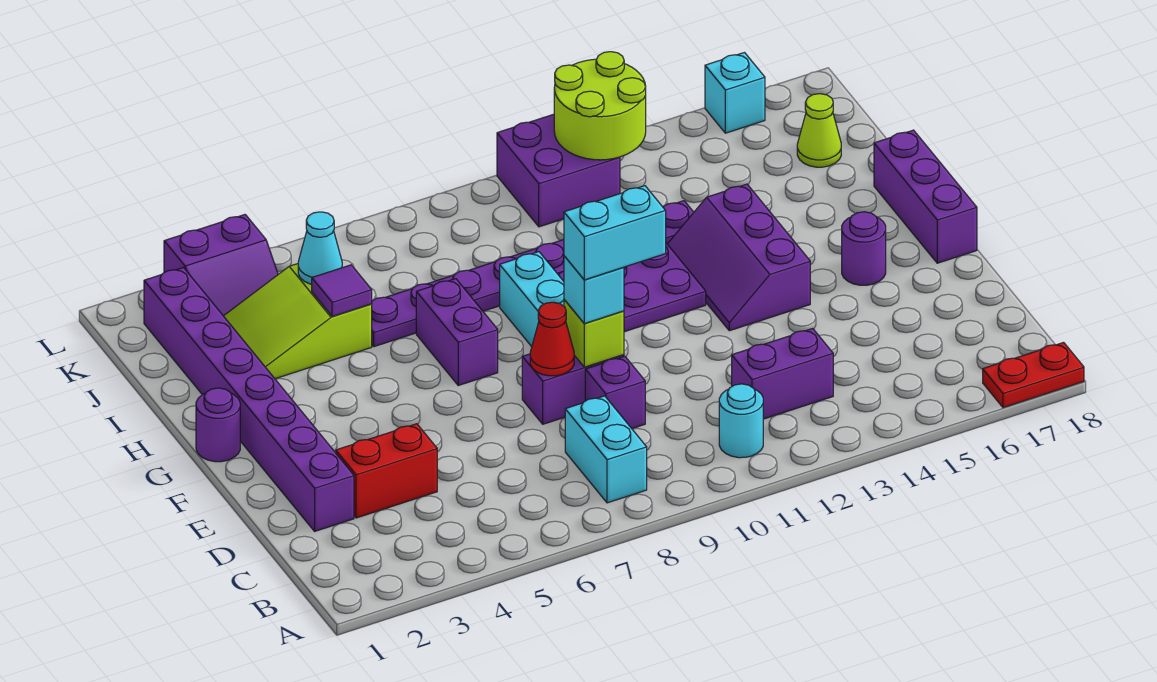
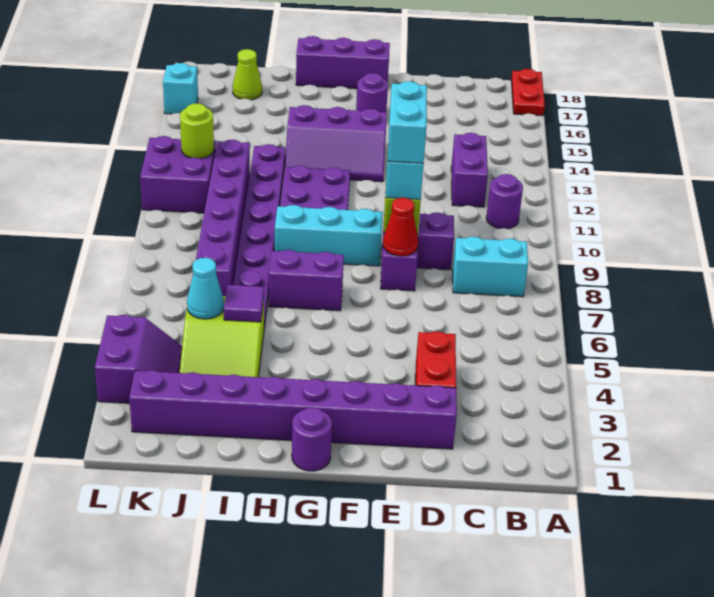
cyan 1x1 round brick [719,384,763,458] -> purple 1x1 round brick [486,174,523,229]
none -> purple 1x6 brick [196,140,250,296]
lime 2x2 round brick [554,52,646,160] -> lime 1x1 round brick [180,103,214,159]

